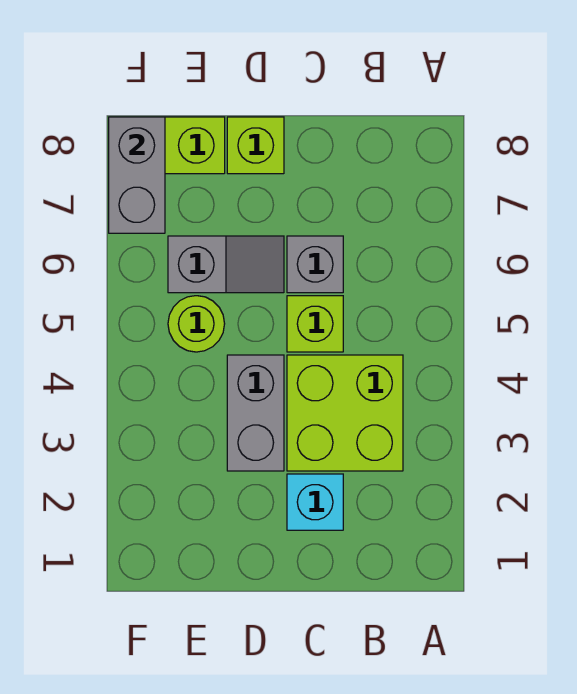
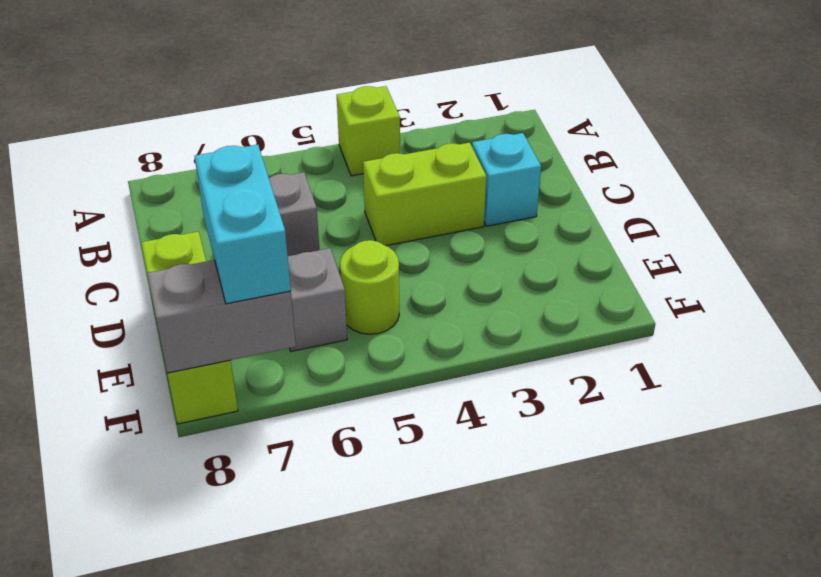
lime 2x2 brick [287,355,403,471] -> lime 1x2 brick [363,143,486,246]
lime 1x1 brick [287,296,343,352] -> lime 1x1 brick moved to [337,86,400,176]
grey 1x2 brick [227,355,284,471] -> none
none -> cyan 1x2 brick [195,145,291,304]

